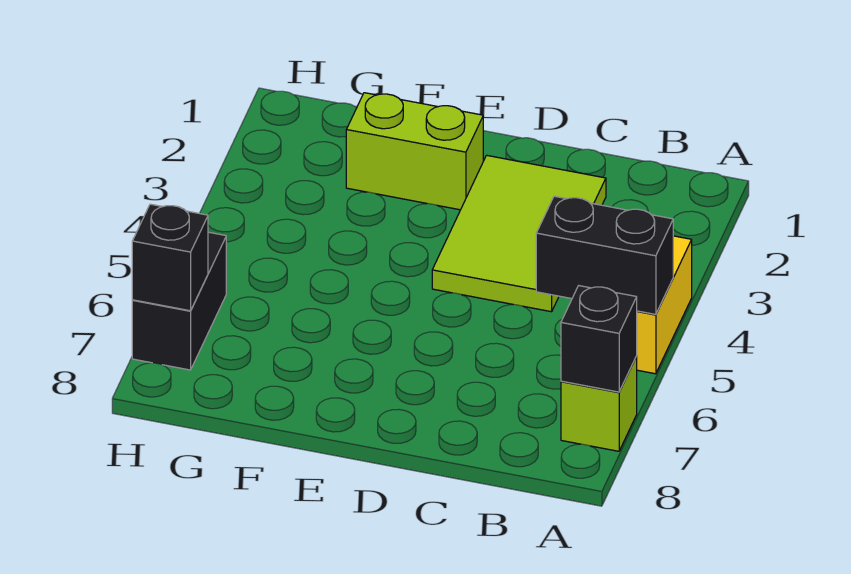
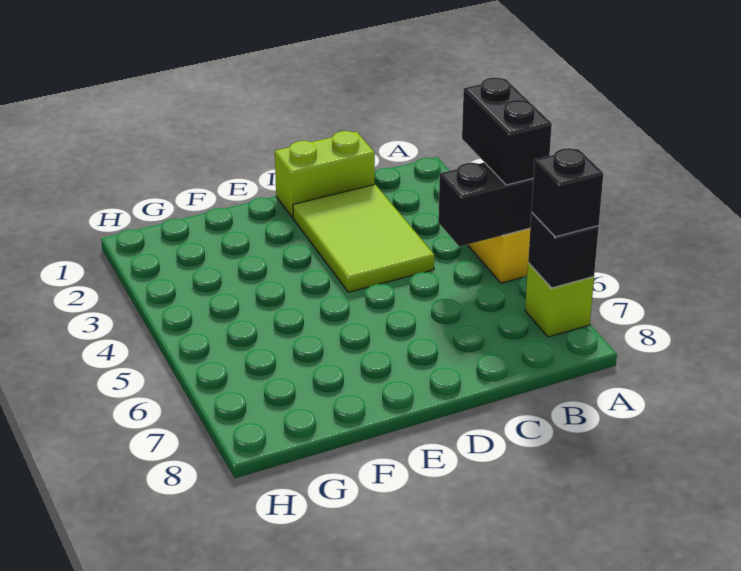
lime 1x2 brick [346,93,483,210] -> lime 1x2 brick moved to [275,131,375,218]
black 1x2 brick [132,232,226,370] -> black 1x2 brick moved to [462,78,552,185]
black 1x1 brick [132,204,208,311] -> black 1x1 brick moved to [531,148,603,237]

